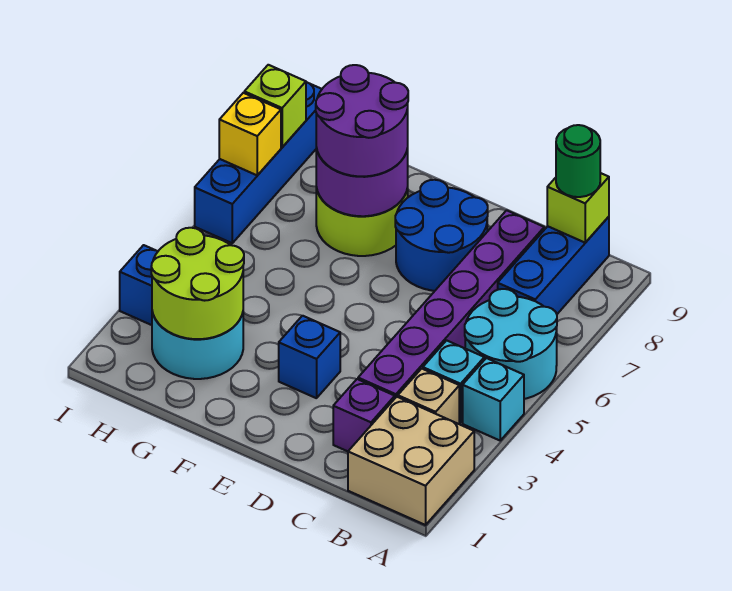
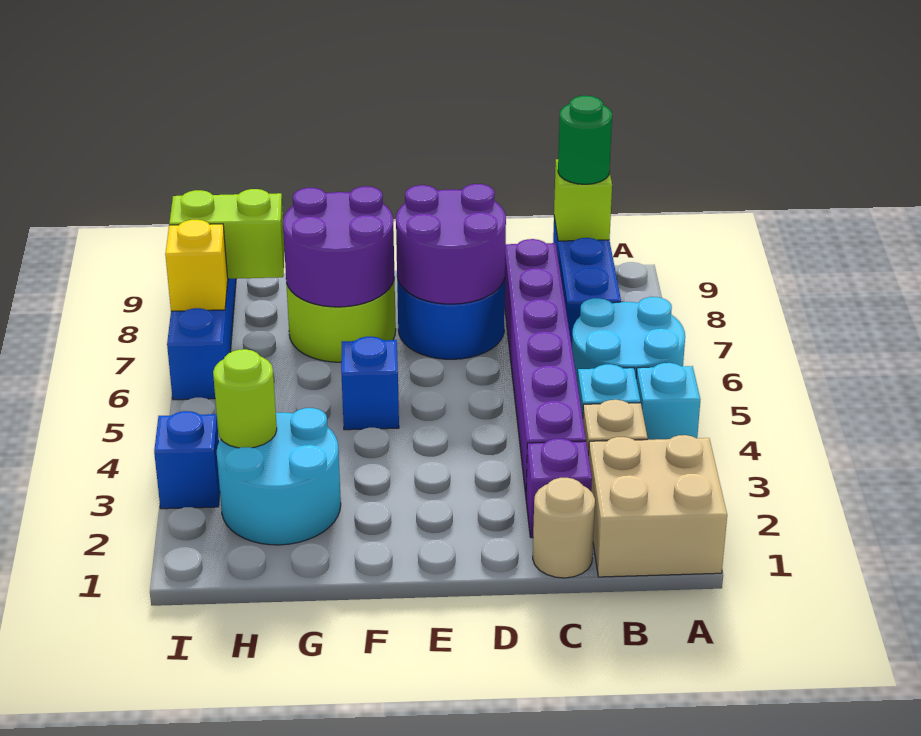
none -> tan 1x1 round brick [533,478,595,578]
blue 1x1 brick [279,316,340,398] -> blue 1x1 brick moved to [341,337,399,430]
purple 2x2 round brick [316,65,408,176] -> purple 2x2 round brick moved to [396,184,506,304]
lime 2x2 round brick [151,228,244,339] -> lime 1x1 round brick [213,349,277,448]
lime 1x1 brick [244,65,306,147] -> lime 1x2 brick [169,189,285,279]

